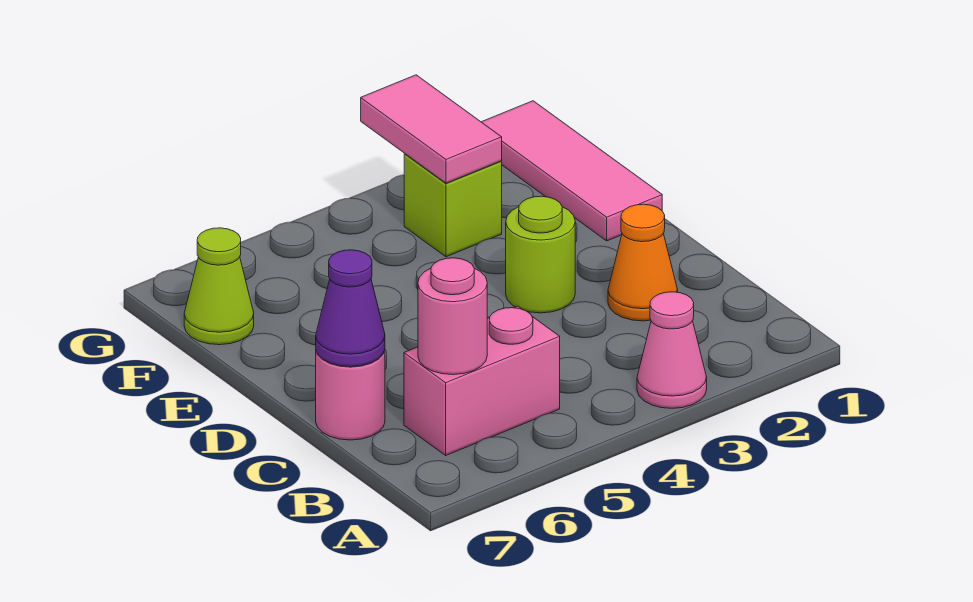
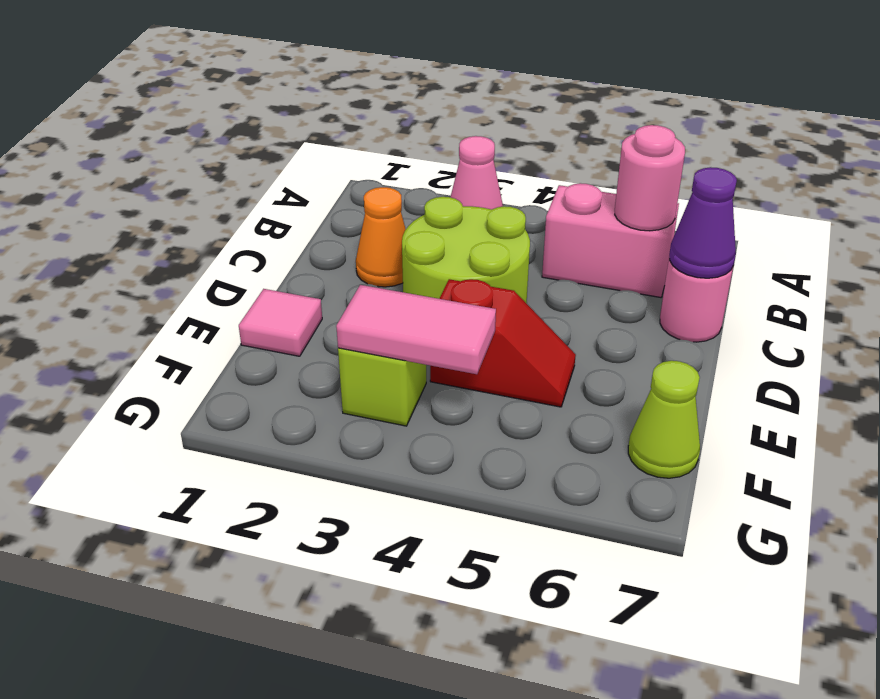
lime 1x1 round brick [506,196,575,313] -> lime 2x2 round brick [402,197,530,304]
pink 1x3 tile [482,101,662,241] -> pink 1x1 tile [239,289,322,356]
none -> red 1x2 slope [430,279,576,407]
pink 1x2 tile [361,75,502,183] -> pink 1x2 tile turned to [336,285,496,374]

